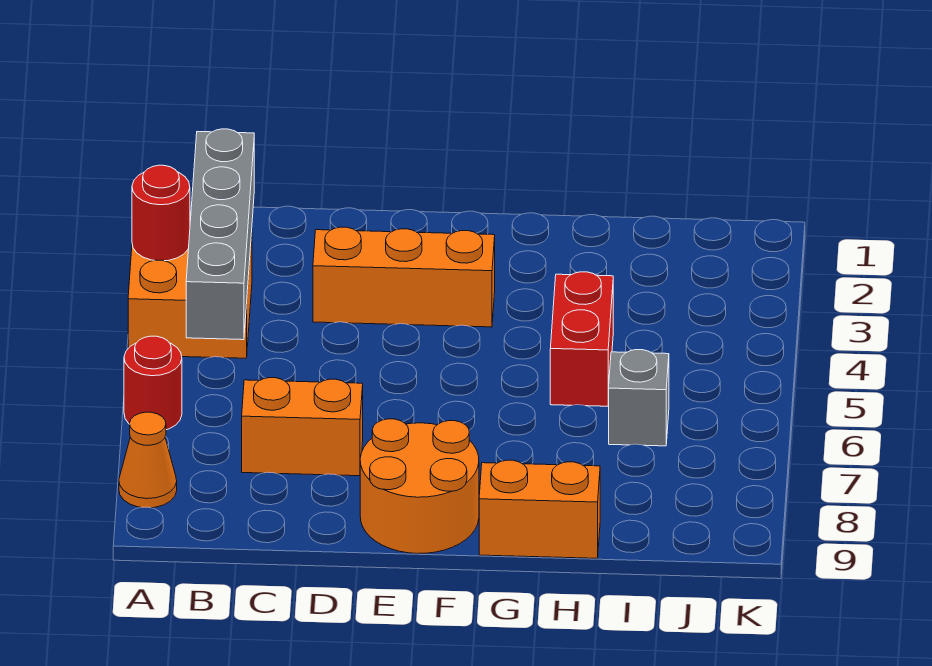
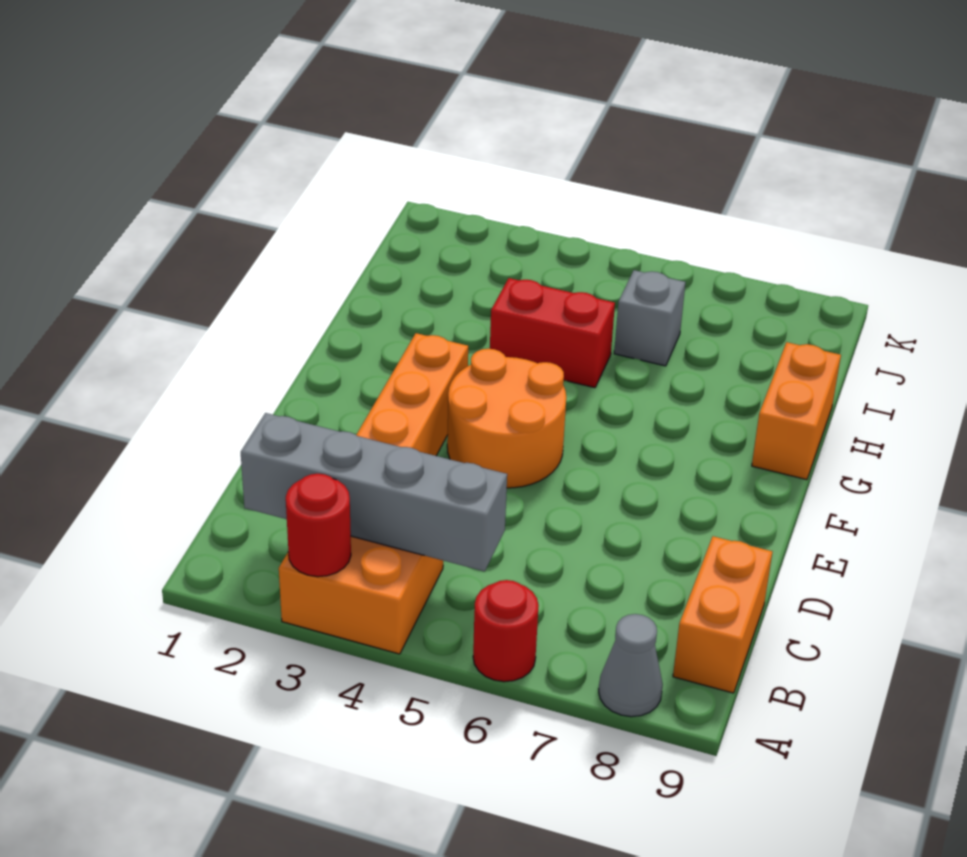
orange 1x1 cone [119,412,177,508] -> grey 1x1 cone [599,614,663,717]
orange 1x2 brick [242,378,363,476] -> orange 1x2 brick moved to [673,536,772,693]
orange 2x2 round brick [360,419,479,554] -> orange 2x2 round brick moved to [447,349,566,488]

